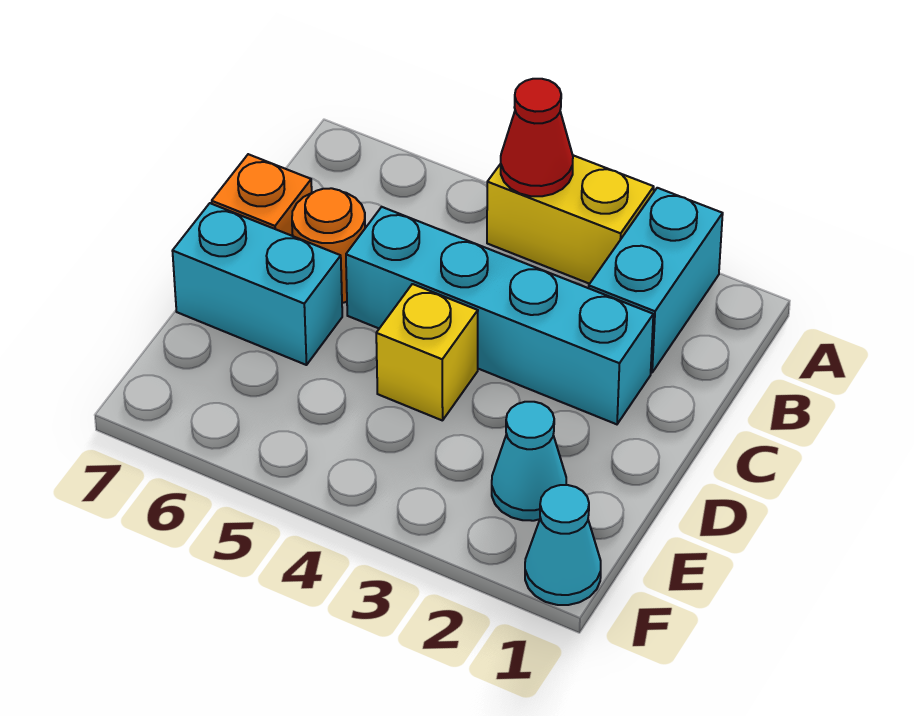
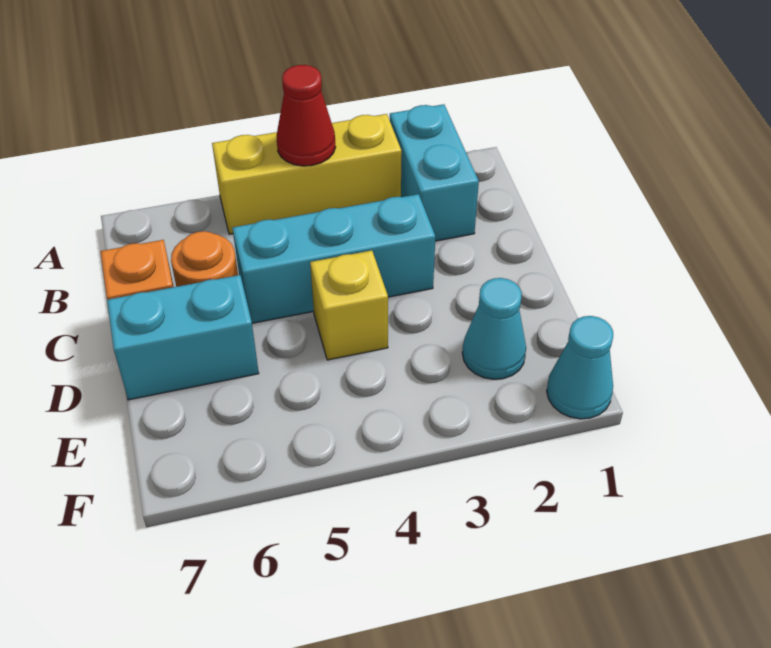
yellow 1x2 brick [487,155,654,284] -> yellow 1x3 brick [212,114,402,234]
cyan 1x4 brick [346,207,653,424] -> cyan 1x3 brick [233,194,435,323]

